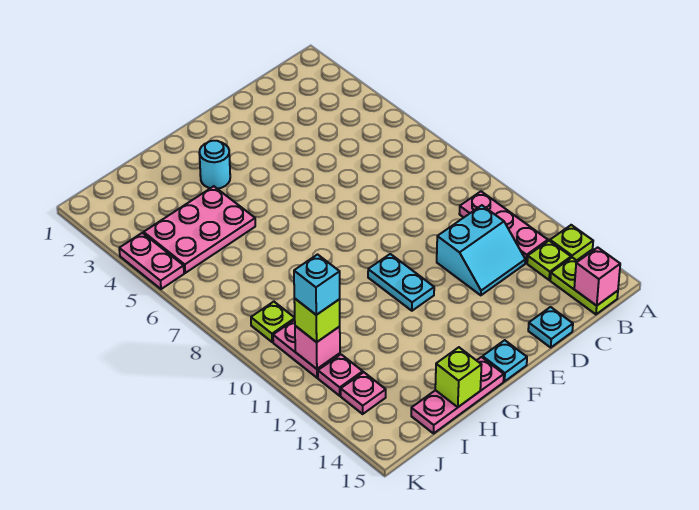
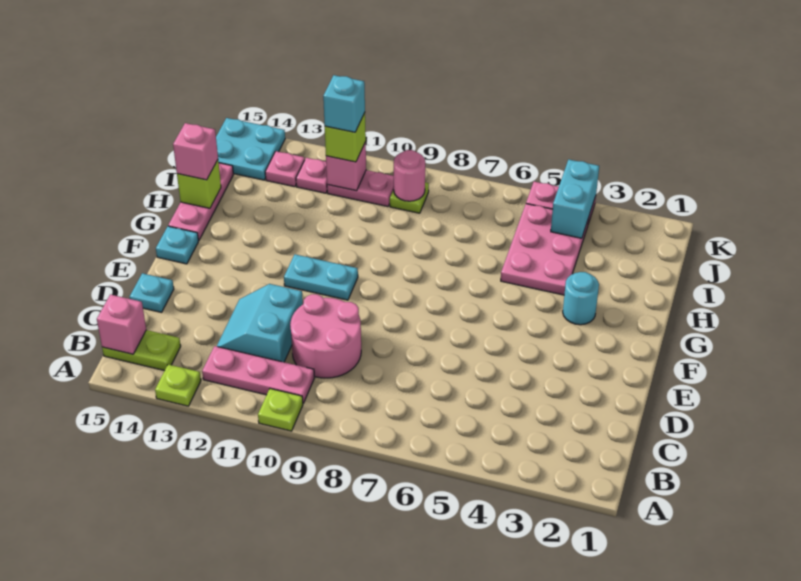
lime 1x1 plate [527,241,571,280] -> lime 1x1 plate moved to [258,389,303,431]
none -> pink 2x2 round brick [290,294,361,378]
none -> pink 1x1 brick [173,123,218,180]
none -> cyan 1x2 brick [551,159,599,238]
none -> pink 1x1 round brick [394,150,425,201]
none -> cyan 2x2 plate [216,118,285,180]

